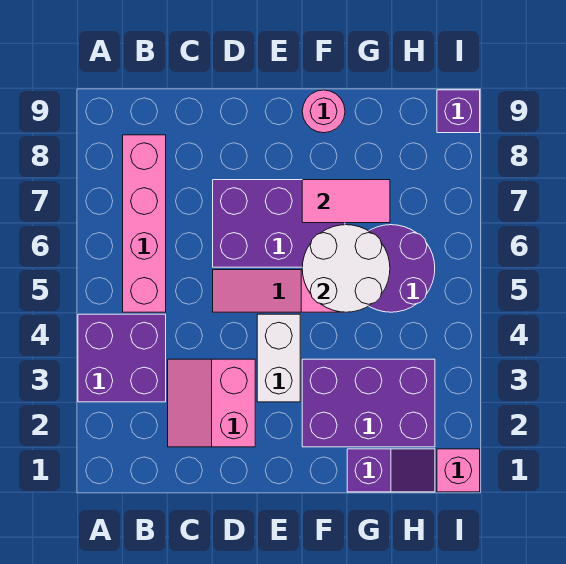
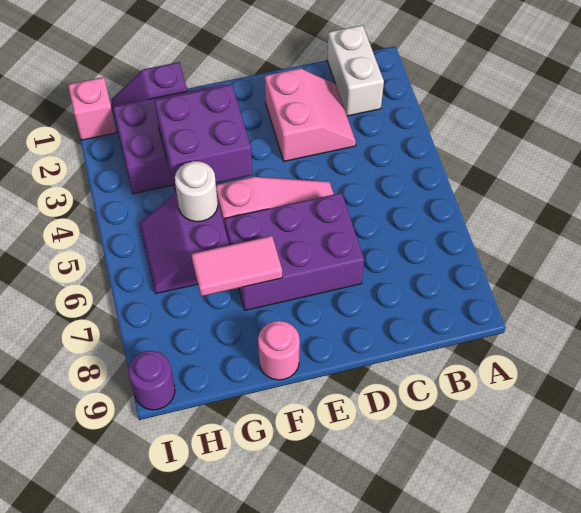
purple 2x2 brick [78,314,166,402] -> purple 2x2 brick moved to [154,84,252,192]
pink 1x4 brick [123,135,166,312] -> none
white 1x2 brick [257,314,300,402] -> white 1x2 brick moved to [327,25,384,116]
white 2x2 round brick [302,225,390,312] -> white 1x1 round brick [175,161,218,222]
purple 2x2 round brick [369,225,435,312] -> purple 2x2 slope [139,193,229,293]
purple 1x1 brick [437,90,480,133] -> purple 1x1 round brick [128,351,175,410]

